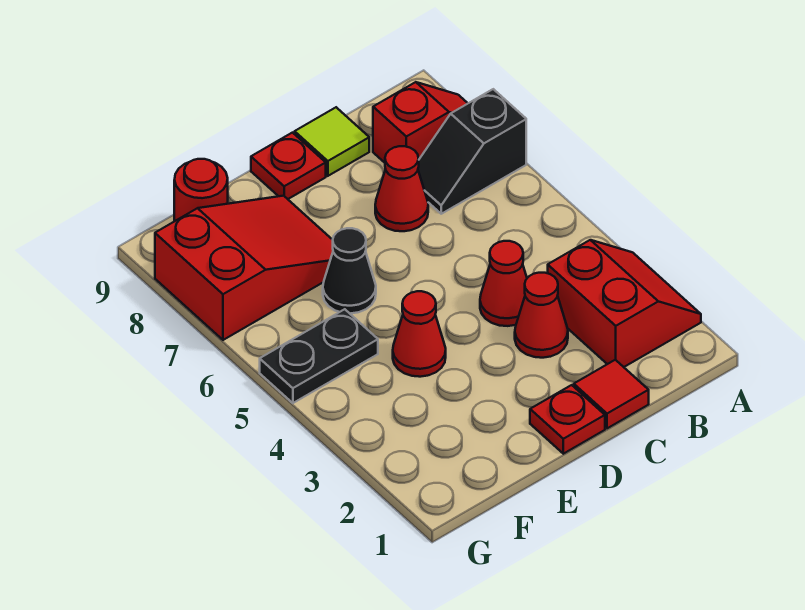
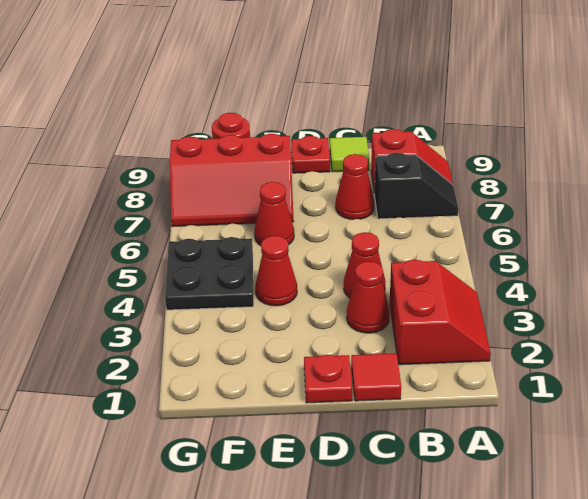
black 1x2 slope [418,89,526,214] -> black 1x2 slope turned to [374,153,458,219]
black 1x1 cone [323,228,376,313] -> red 1x1 cone [254,182,294,246]
red 2x3 slope [155,196,333,340] -> red 2x3 slope turned to [169,134,294,227]
black 1x2 plate [260,309,378,403] -> black 2x2 plate [165,237,254,310]

